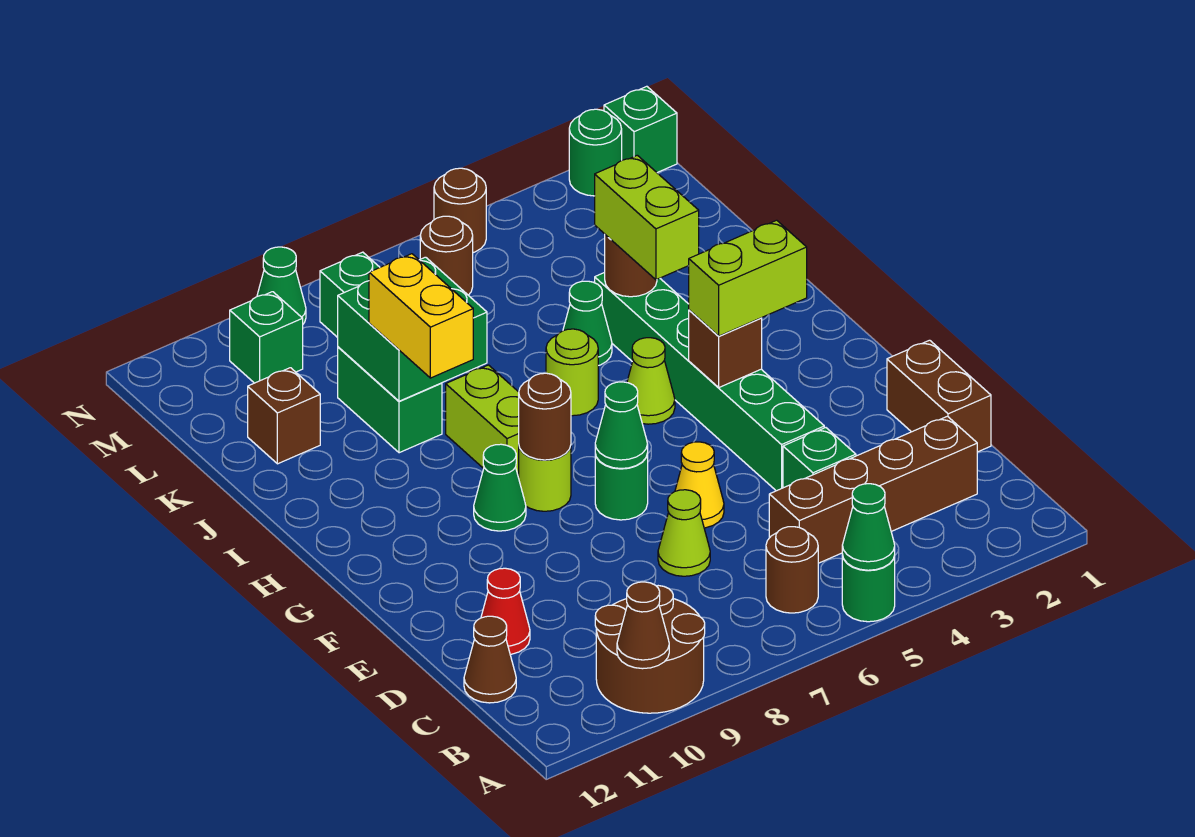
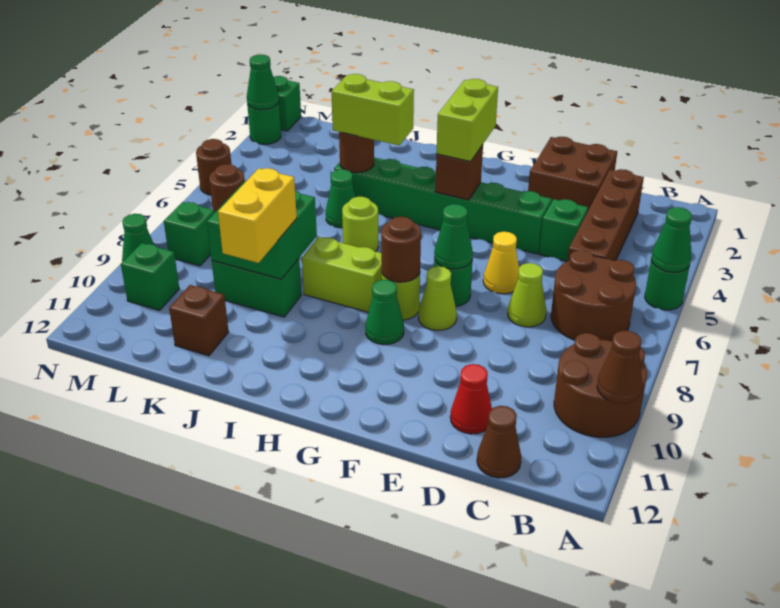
brown 1x1 round brick [766,527,818,613] -> brown 2x2 round brick [551,250,636,341]
brown 1x2 brick [887,340,991,452] -> brown 2x2 brick [528,137,617,210]
lime 1x1 cone [627,338,675,424] -> lime 1x1 cone moved to [418,266,457,330]
yellow 1x2 brick [369,254,473,378] -> yellow 1x2 brick turned to [218,168,297,263]
none -> green 1x1 cone [247,55,279,110]

